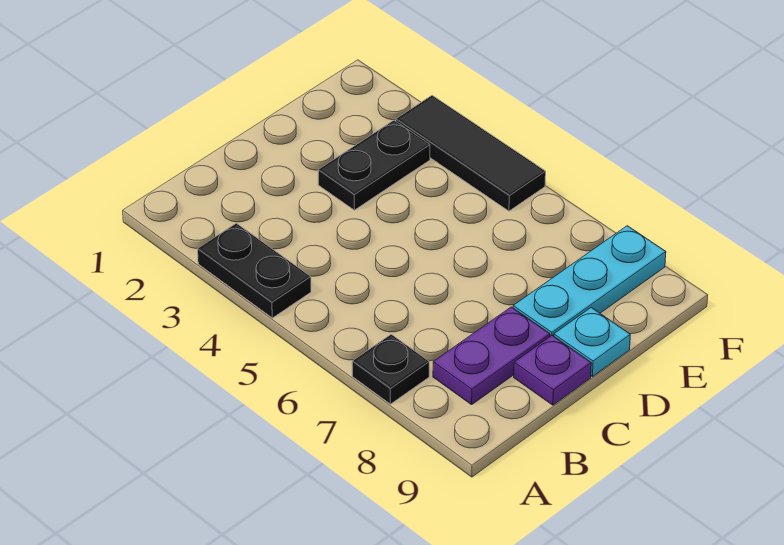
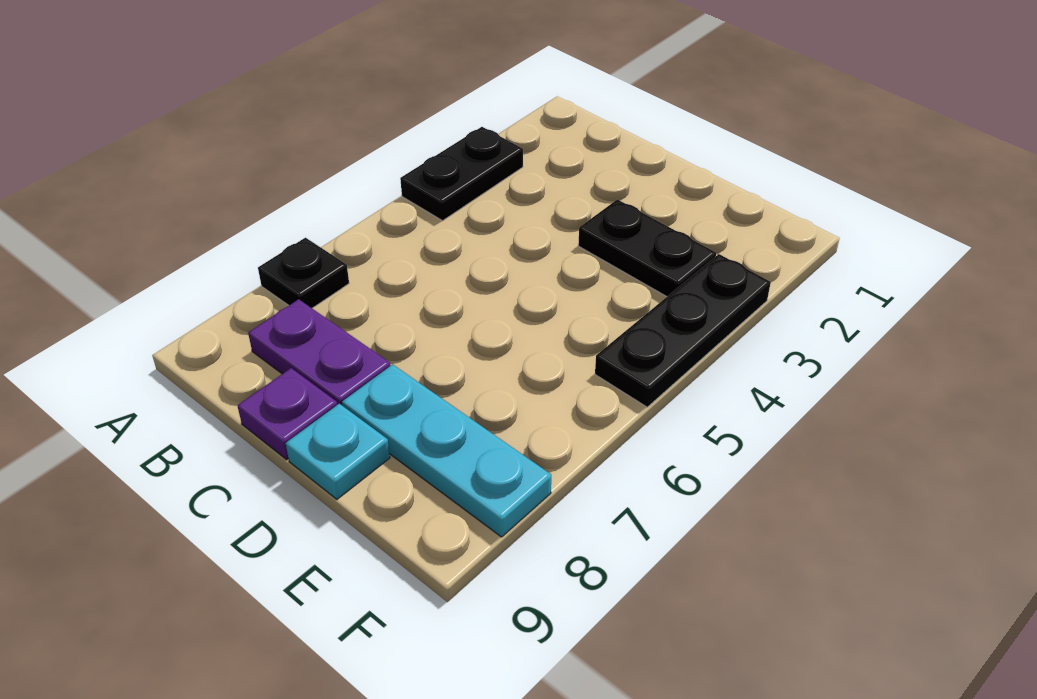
black 1x3 tile [396,95,546,211] -> black 1x3 plate [595,254,771,407]

